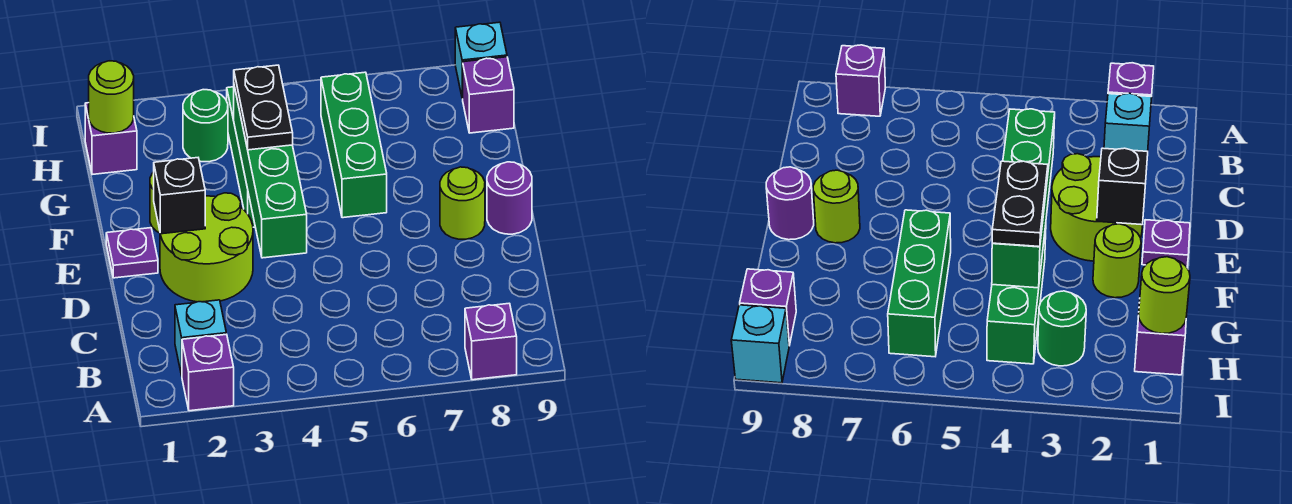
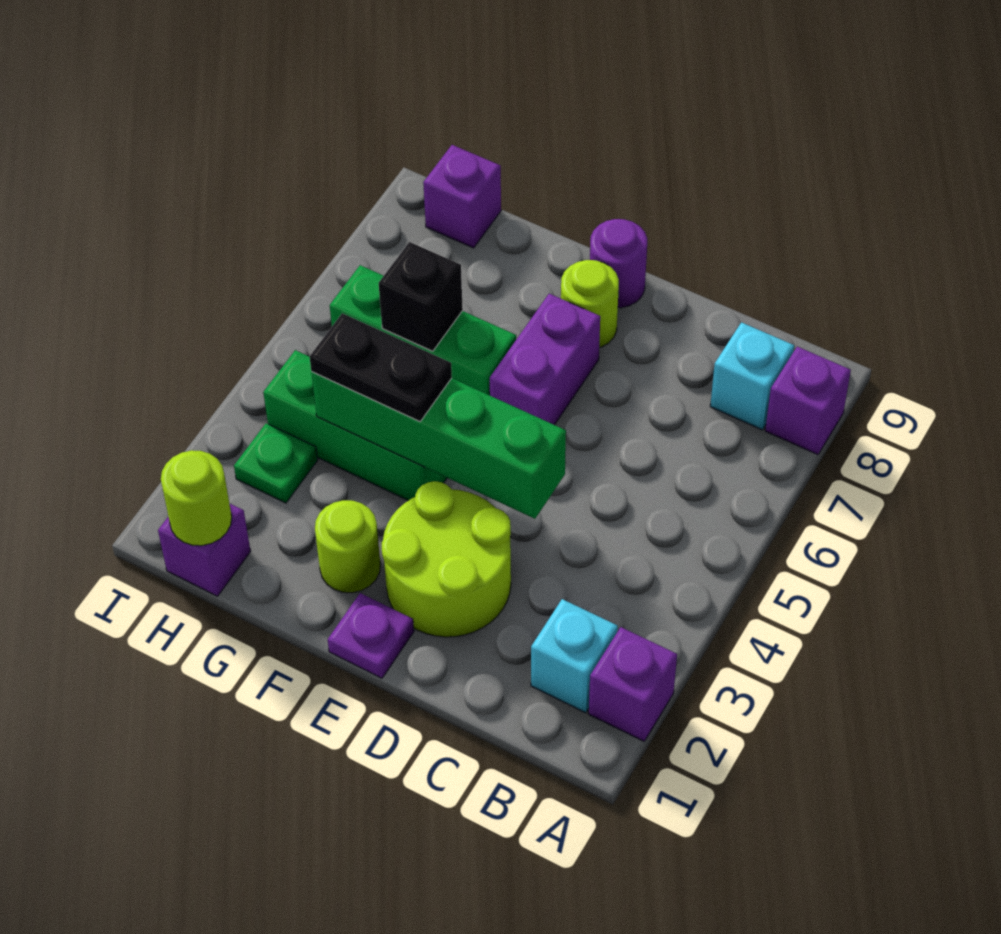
black 1x1 brick [154,158,205,234] -> black 1x1 brick moved to [379,242,463,351]
none -> purple 1x2 brick [490,294,600,425]
green 1x1 round brick [183,90,228,162] -> green 1x1 plate [234,423,318,503]
cyan 1x1 brick [455,22,507,98] -> cyan 1x1 brick moved to [710,322,794,430]

